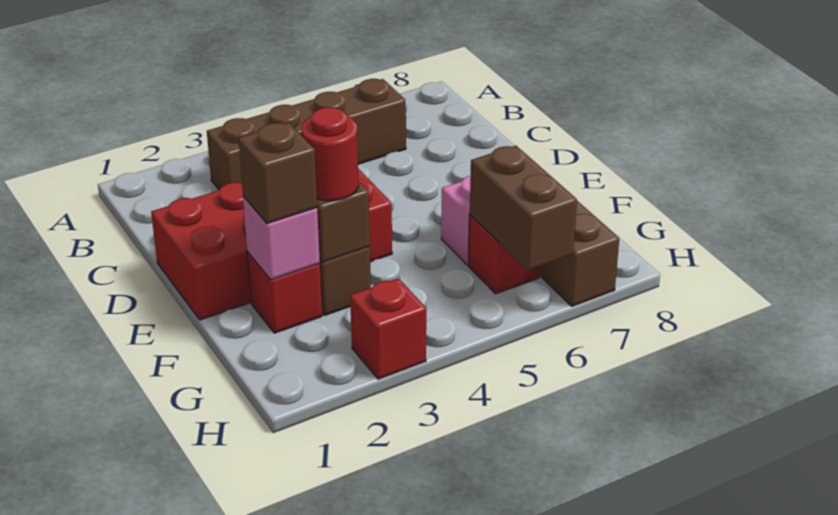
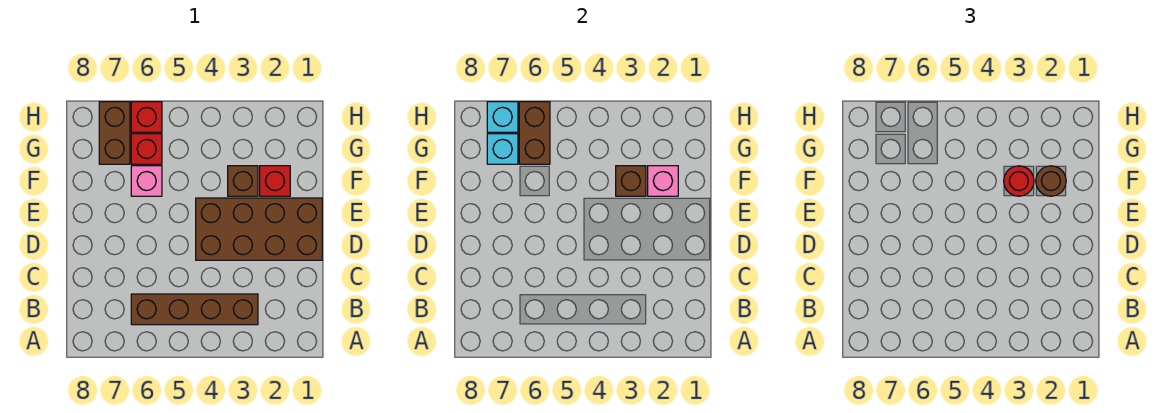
red 2x4 brick [151,169,392,320] -> brown 2x4 brick [196,198,322,260]
brown 1x1 brick [238,123,317,224] -> brown 1x1 round brick [1036,166,1066,196]
none -> cyan 1x1 brick [487,134,518,164]
red 1x1 brick [350,278,426,379] -> red 1x1 brick moved to [131,102,162,132]
none -> cyan 1x1 brick [487,102,518,132]

